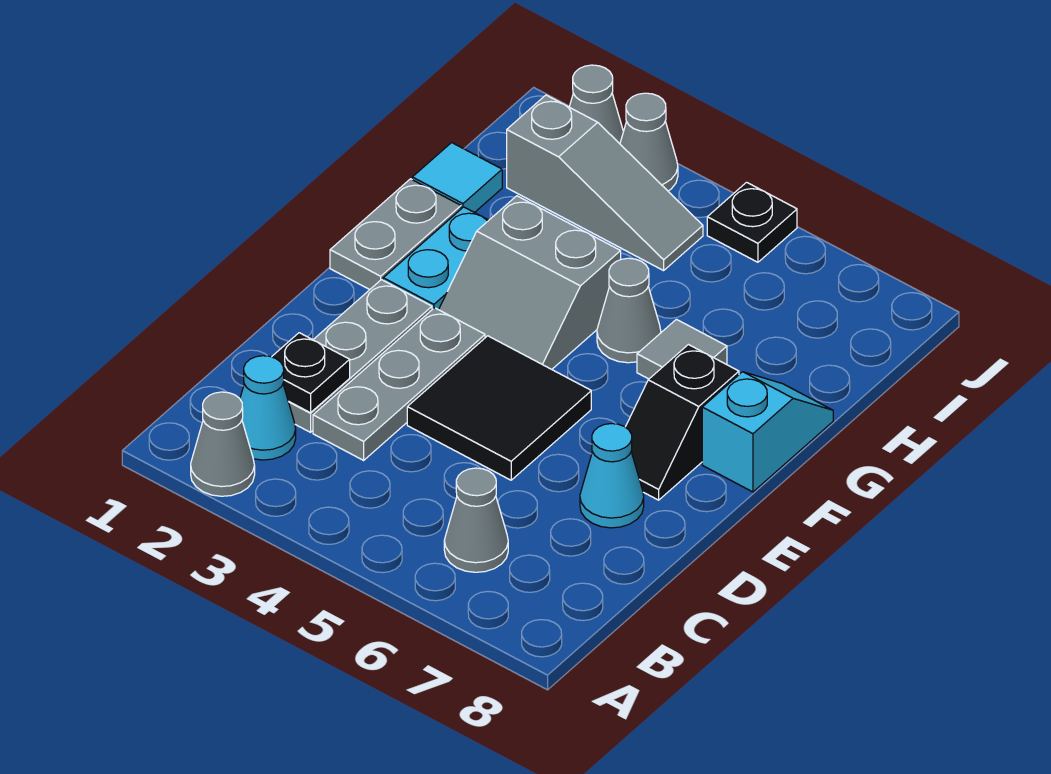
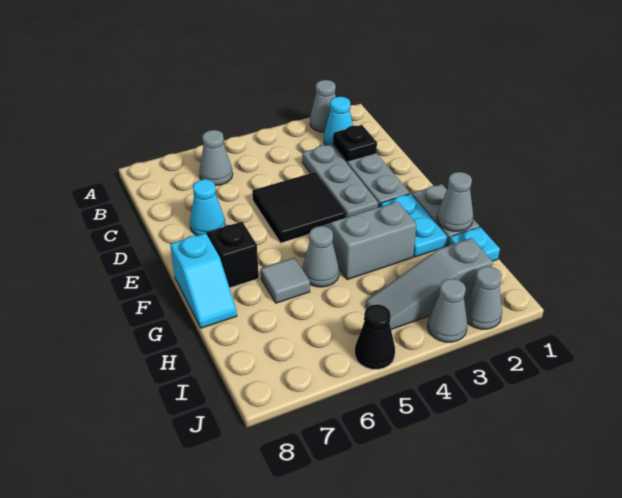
none -> grey 1x1 cone [437,172,473,231]
cyan 1x1 tile [412,143,502,213] -> cyan 1x1 plate [448,227,500,261]
black 1x1 plate [707,182,797,262] -> black 1x1 cone [355,304,395,369]

